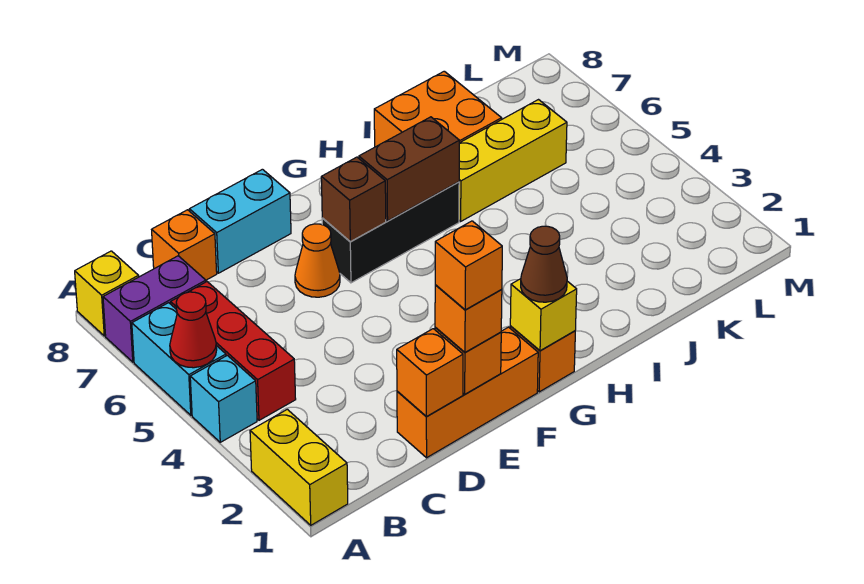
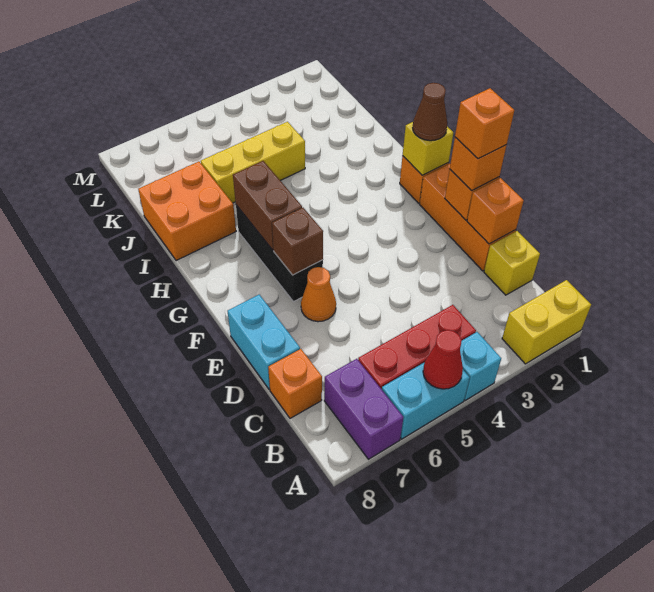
yellow 1x1 brick [75,251,139,336] -> yellow 1x1 brick moved to [484,231,540,295]
yellow 1x3 brick [459,100,567,221] -> yellow 1x3 brick turned to [201,122,305,203]

